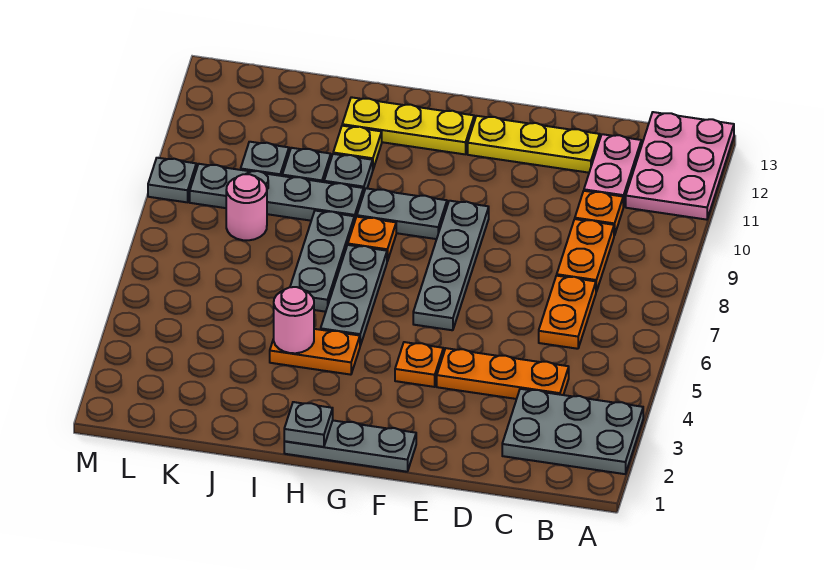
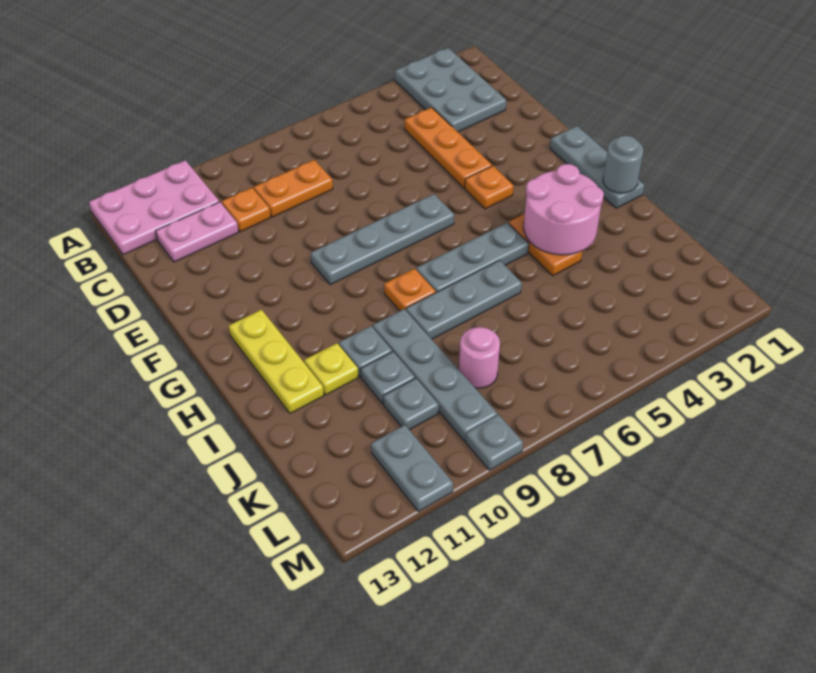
orange 1x2 plate [539,276,596,349] -> none
yellow 1x3 plate [468,116,600,173] -> none
grey 1x2 plate [357,188,447,239] -> grey 1x2 plate moved to [371,425,453,511]
grey 1x1 plate [284,402,333,447] -> grey 1x1 round brick [603,135,644,193]
pink 1x1 round brick [274,287,314,353] -> pink 2x2 round brick [523,164,604,255]

